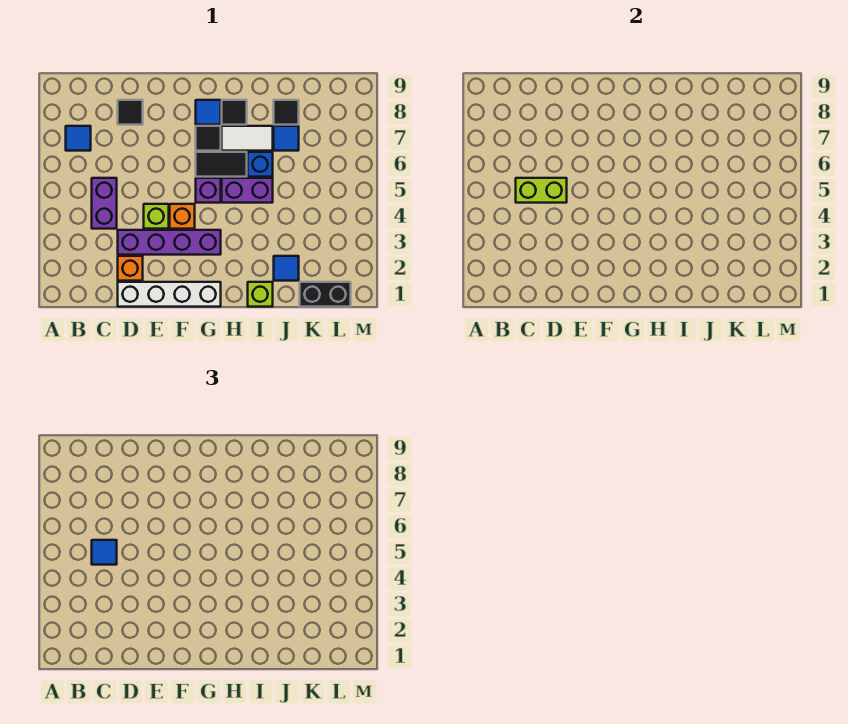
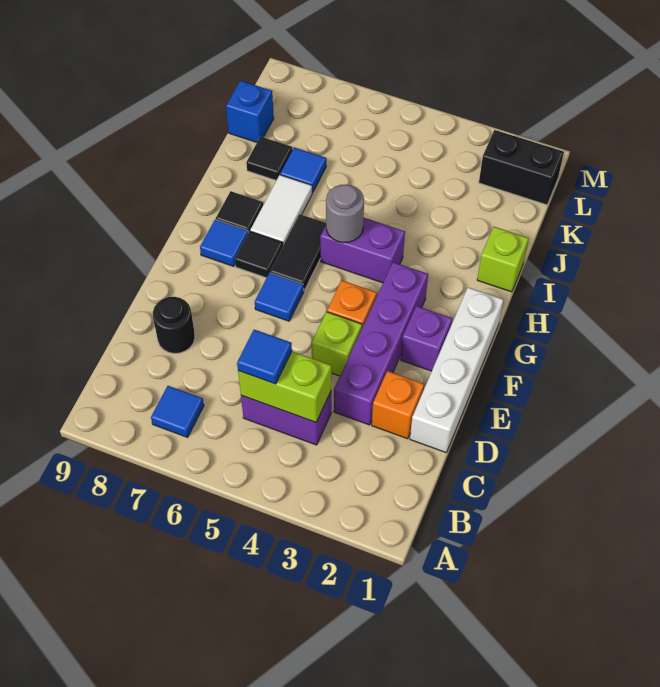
lime 1x2 brick [516,178,567,203] -> lime 1x2 brick turned to [238,351,332,422]
black 1x1 tile [118,100,143,125] -> black 1x1 round brick [153,297,195,353]
purple 1x1 brick [196,178,221,203] -> purple 1x1 brick moved to [401,306,452,371]
purple 1x2 brick [222,178,273,203] -> purple 1x2 brick turned to [320,218,405,283]
none -> grey 1x1 round brick [326,184,364,243]
blue 1x1 brick [248,152,273,177] -> blue 1x1 brick moved to [226,81,274,142]
blue 1x1 tile [274,256,299,281] -> blue 1x1 tile moved to [255,273,304,321]
black 1x2 brick [300,282,351,307] -> black 1x2 brick turned to [479,130,564,205]

